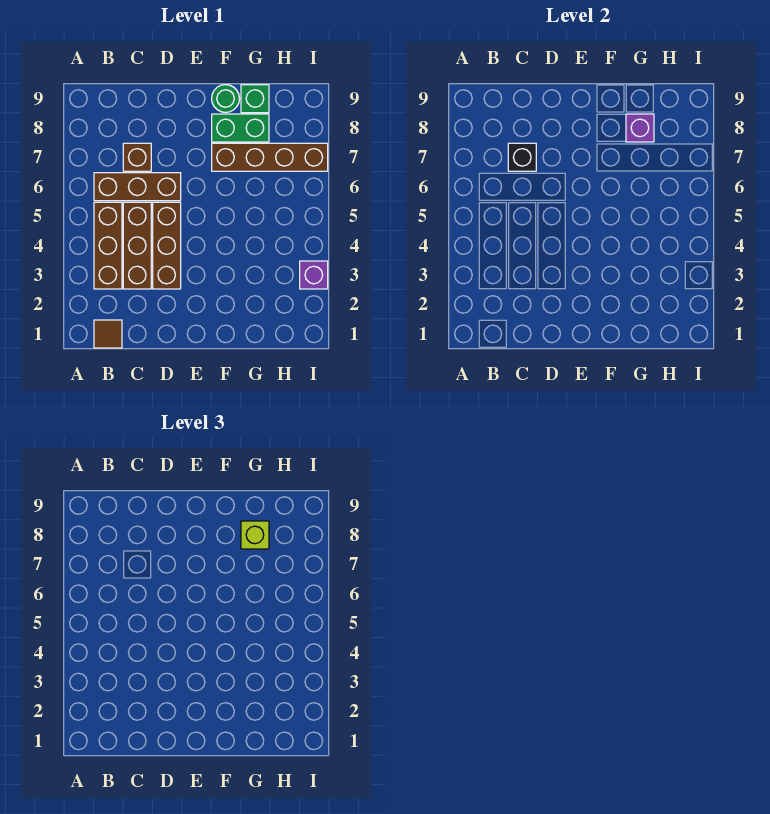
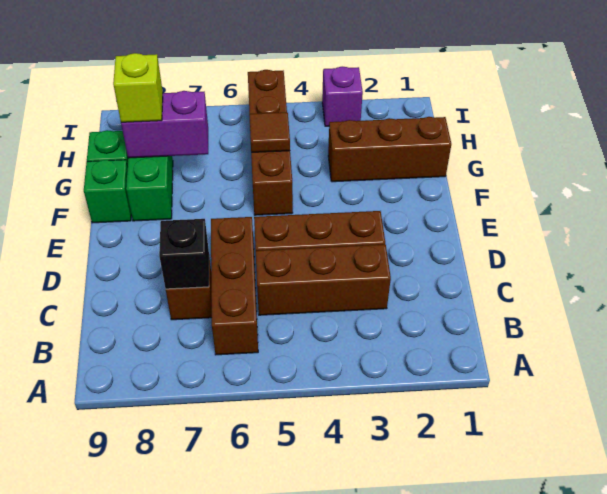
brown 1x1 tile [94,320,122,348] -> brown 1x1 tile moved to [249,112,290,152]
brown 1x3 brick [94,202,122,289] -> brown 1x3 brick moved to [328,117,451,182]
brown 1x4 brick [212,143,328,171] -> brown 1x4 brick moved to [248,70,293,215]
green 1x1 round brick [212,85,239,112] -> green 1x1 brick [84,160,131,223]
purple 1x1 brick [626,114,654,142] -> purple 1x2 brick [121,91,208,158]

